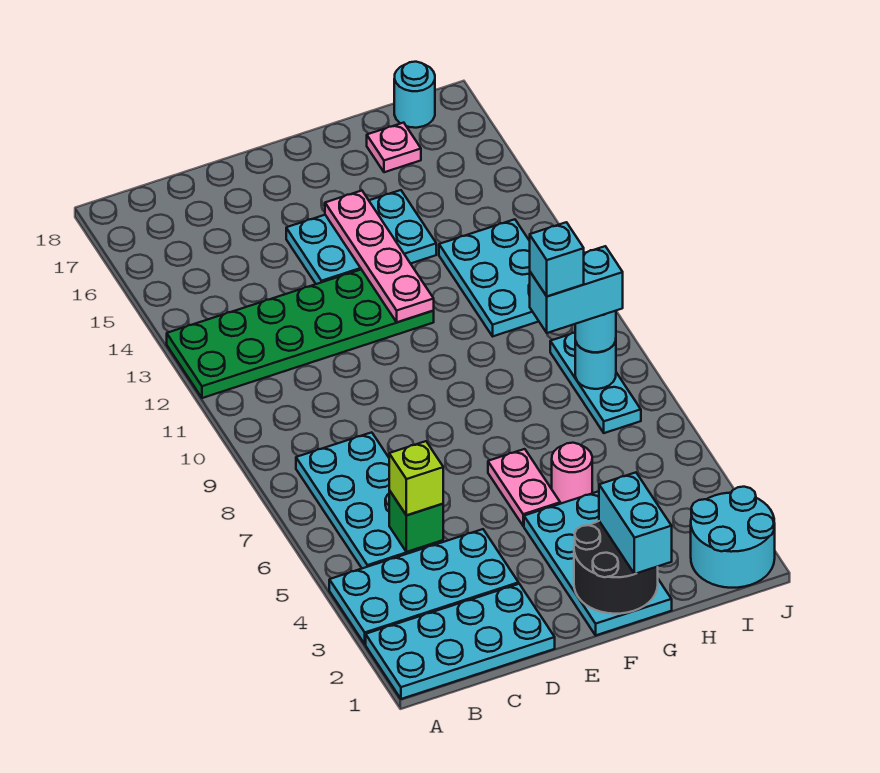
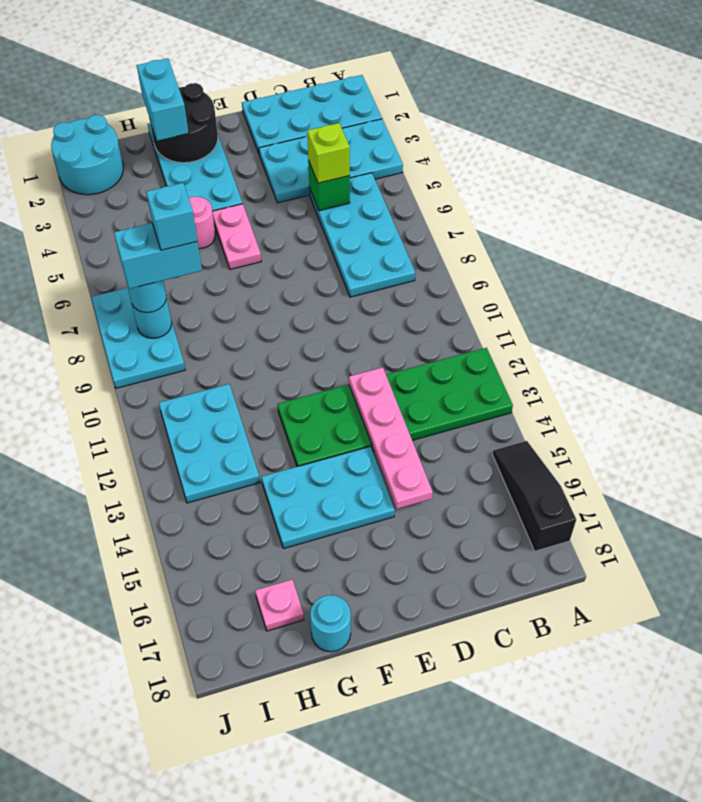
none -> black 1x3 slope [492,441,576,551]
pink 1x4 plate [325,191,434,322] -> pink 1x4 plate moved to [349,367,433,509]
cyan 1x3 plate [550,333,641,433] -> cyan 2x3 plate [91,288,185,388]
cyan 1x1 round brick [394,62,435,128] -> cyan 1x1 round brick moved to [310,595,351,652]

